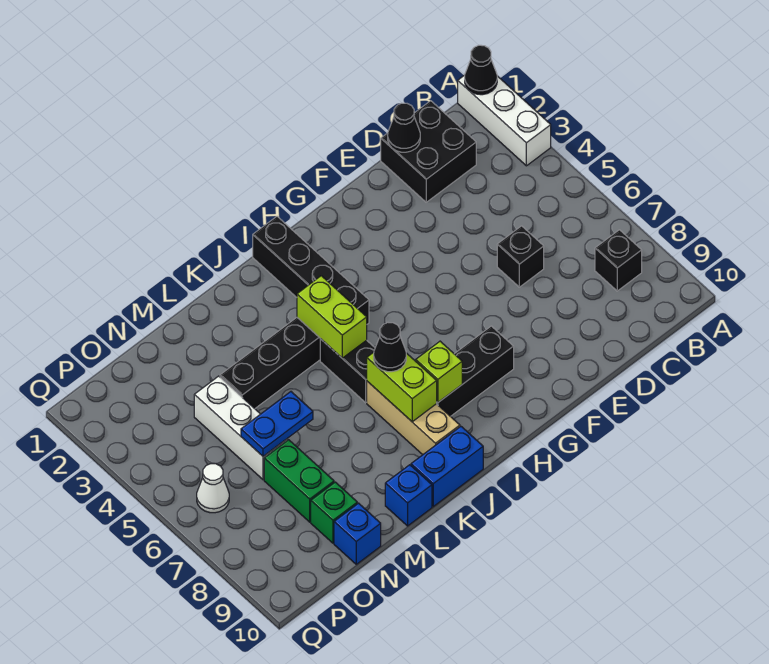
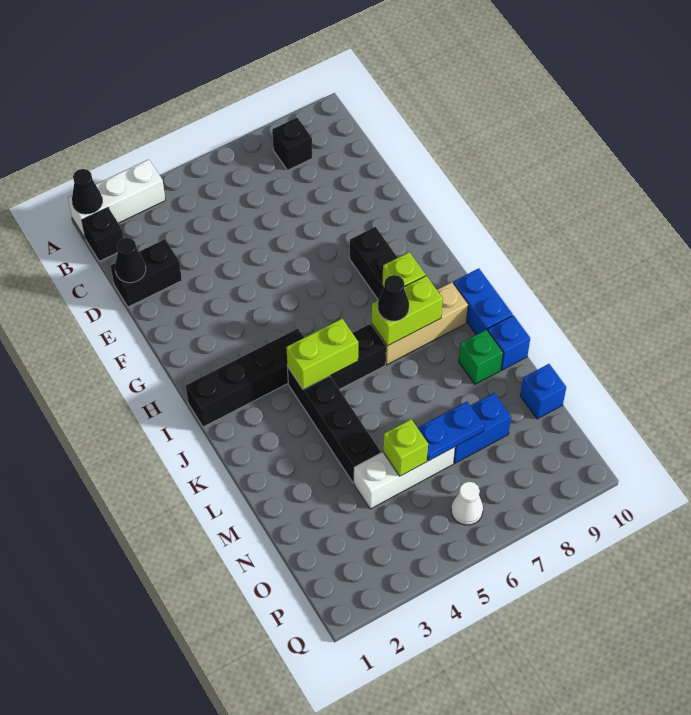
black 2x2 brick [381,101,476,202] -> black 1x2 brick [110,239,182,307]
black 1x1 brick [497,226,544,287] -> black 1x1 brick moved to [82,208,124,261]
blue 1x2 plate [241,392,313,456] -> blue 1x2 plate turned to [418,402,484,461]
none -> lime 1x1 brick [383,419,428,476]
green 1x2 brick [264,440,334,522] -> blue 1x2 brick [454,393,511,463]
green 1x1 brick [311,482,357,543] -> green 1x1 brick moved to [459,329,503,384]

